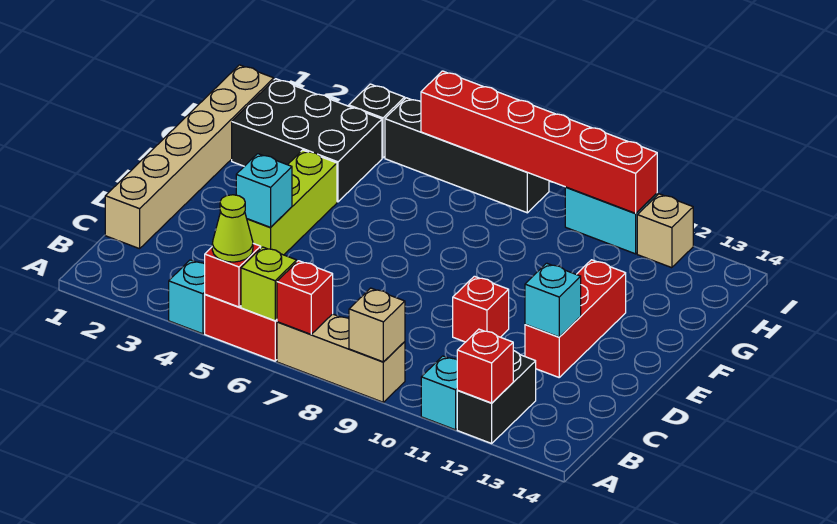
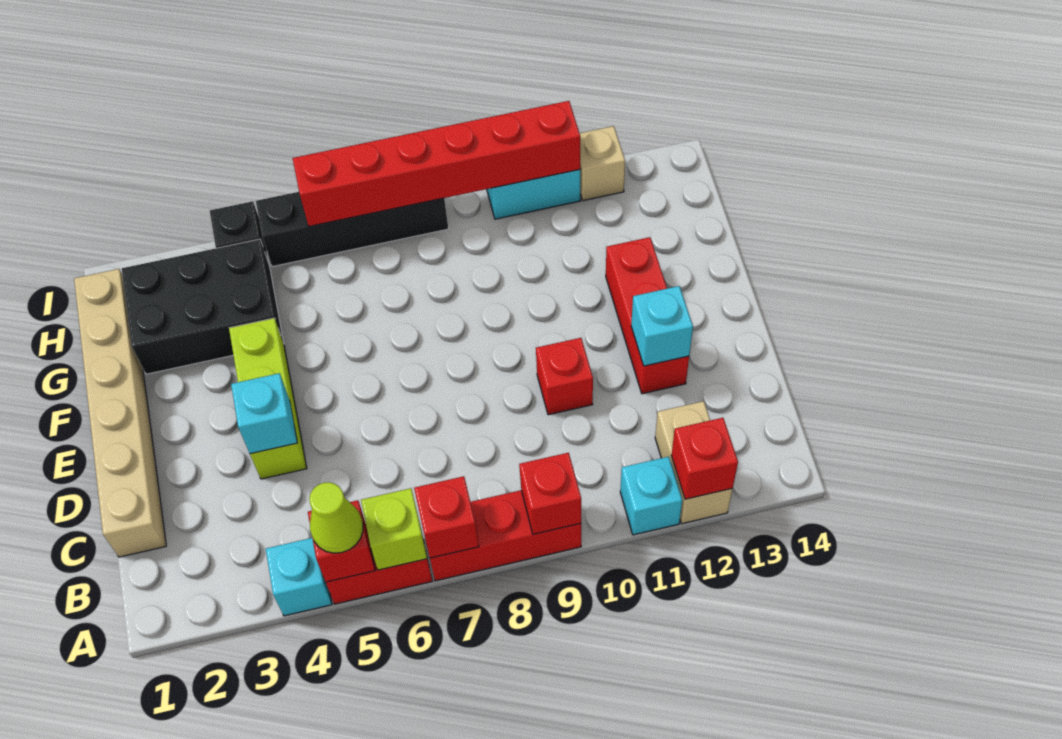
tan 1x3 brick [277,314,405,402] -> red 1x3 brick [430,490,581,581]
tan 1x1 brick [349,288,405,362] -> red 1x1 brick [519,453,581,534]
black 1x2 brick [457,351,536,443] -> tan 1x2 brick [655,401,732,524]

